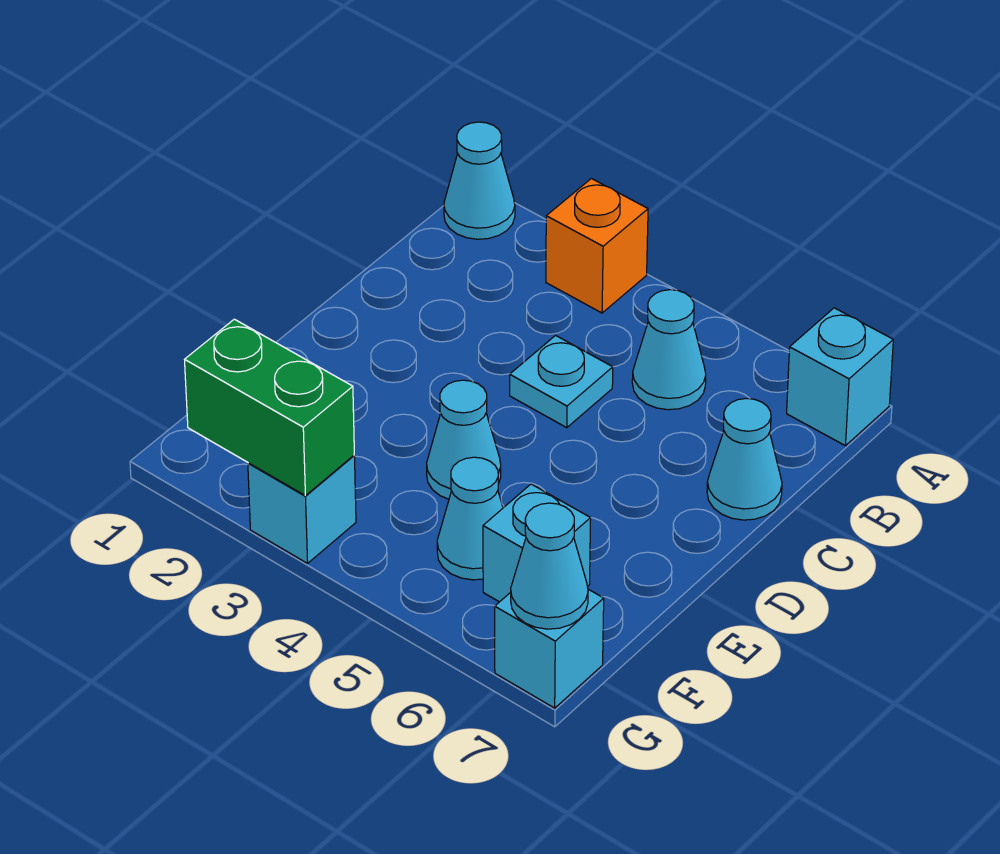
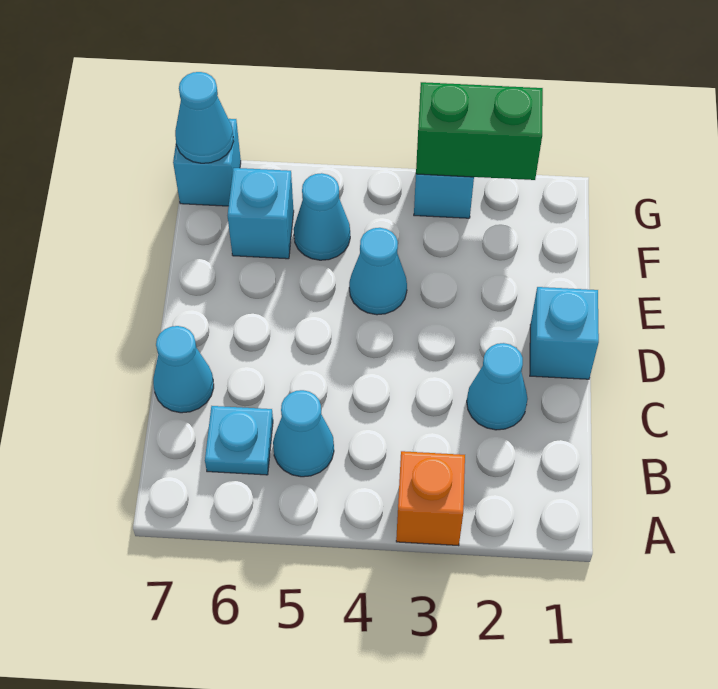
cyan 1x1 cone [444,122,515,239] -> cyan 1x1 cone moved to [467,343,528,430]
cyan 1x1 brick [787,308,893,446] -> cyan 1x1 brick moved to [530,287,599,379]
cyan 1x1 plate [510,335,613,428] -> cyan 1x1 plate moved to [205,406,273,475]

